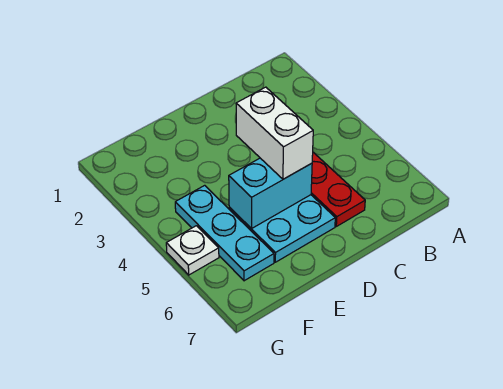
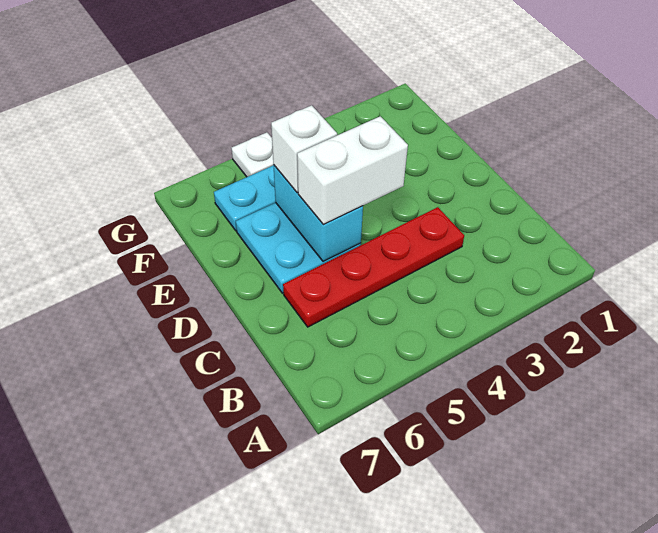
none -> white 1x1 brick [271,105,337,193]

